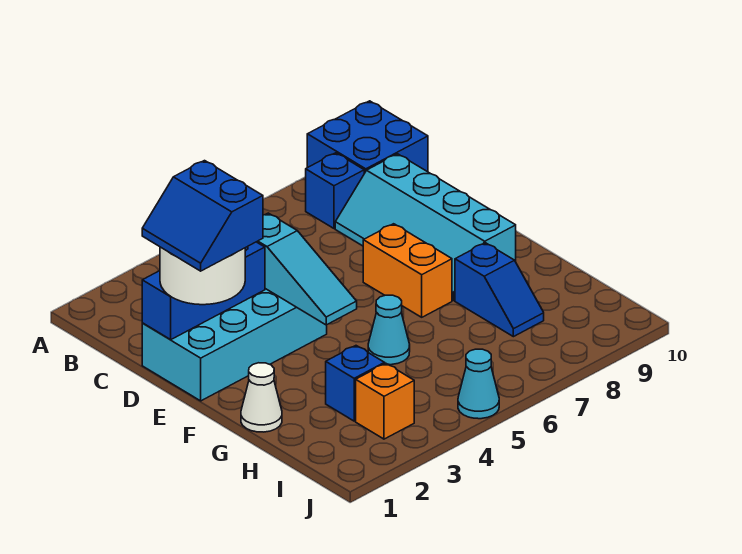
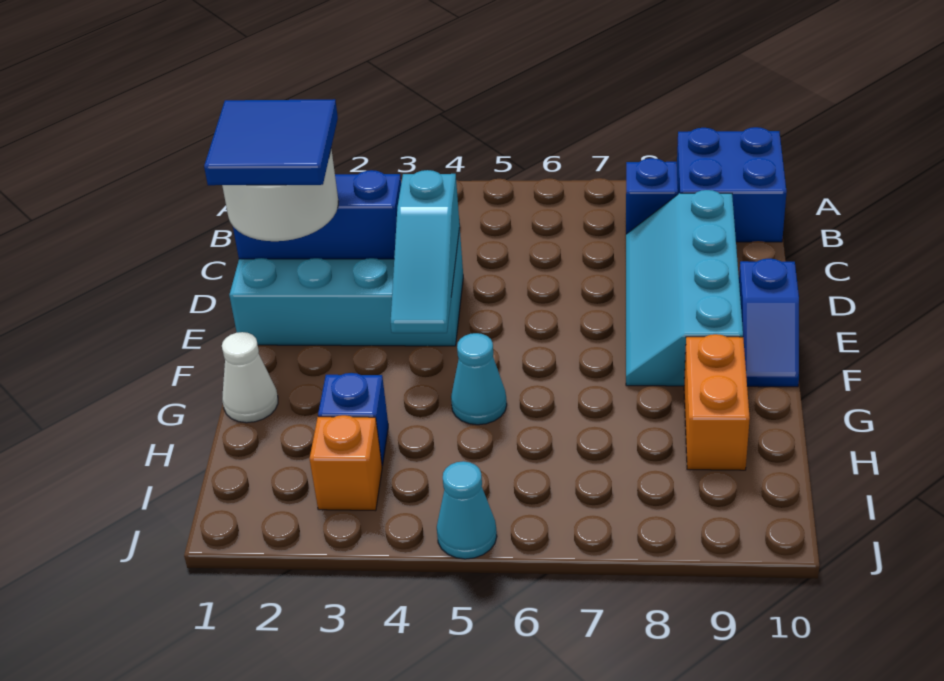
blue 2x2 slope [142,161,263,271] -> blue 2x2 tile [204,99,338,185]
orange 1x2 brick [363,224,452,317] -> orange 1x2 brick moved to [684,334,750,470]
blue 1x2 slope [455,243,544,337] -> blue 1x2 slope moved to [739,259,799,387]

